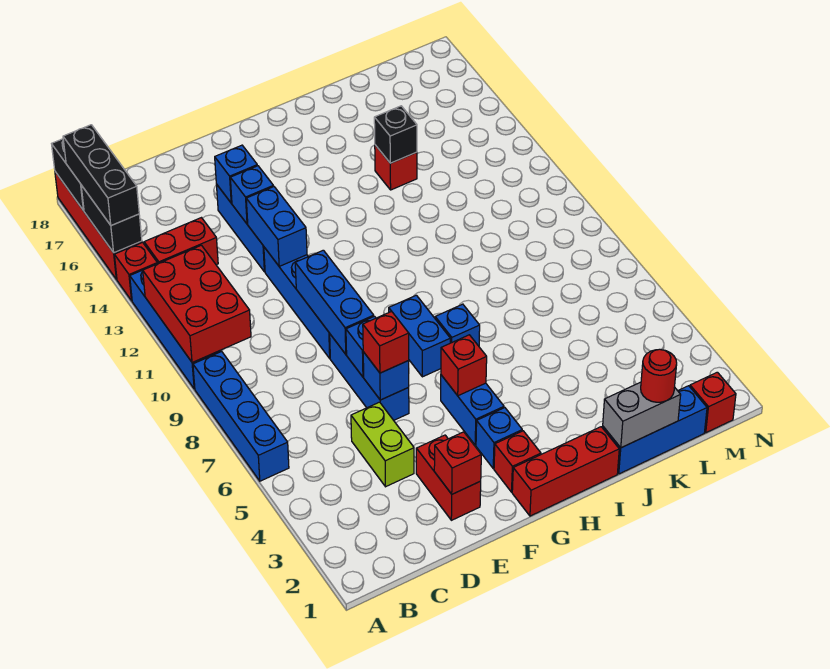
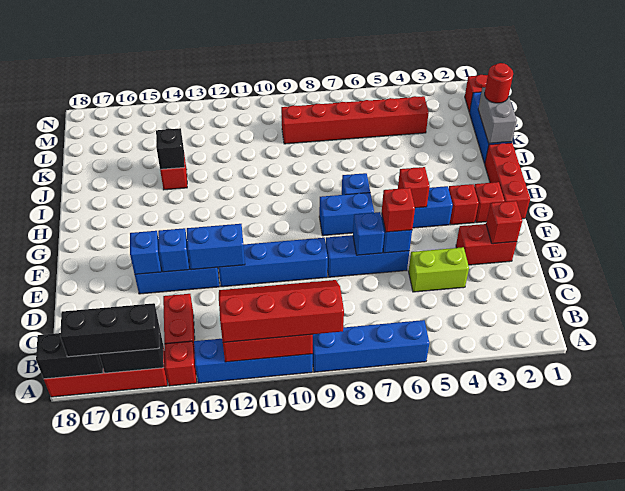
none -> red 2x4 slope [219,280,344,342]
blue 1x3 brick [295,250,374,354] -> none
blue 1x1 brick [476,408,522,468] -> red 1x1 brick [449,184,479,225]
none -> red 1x6 brick [281,96,429,144]

